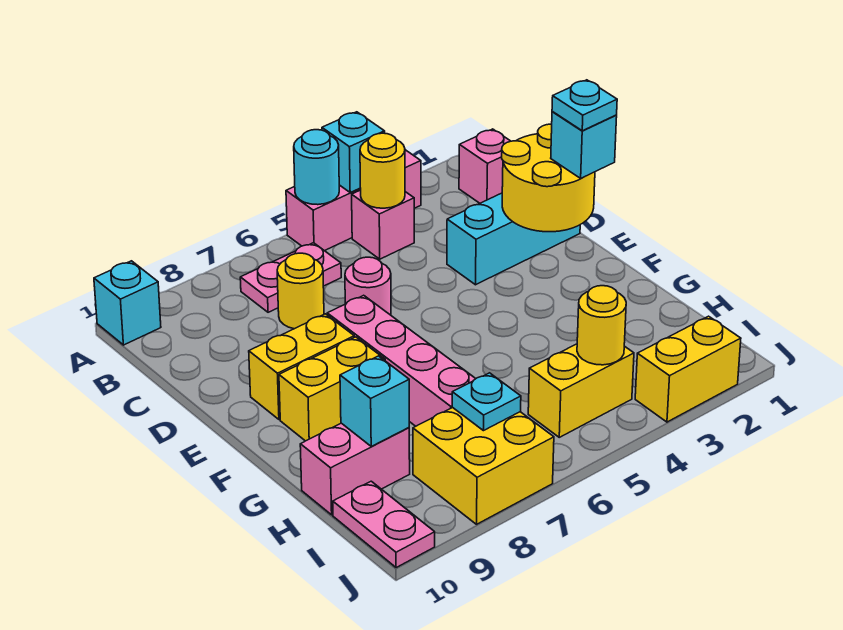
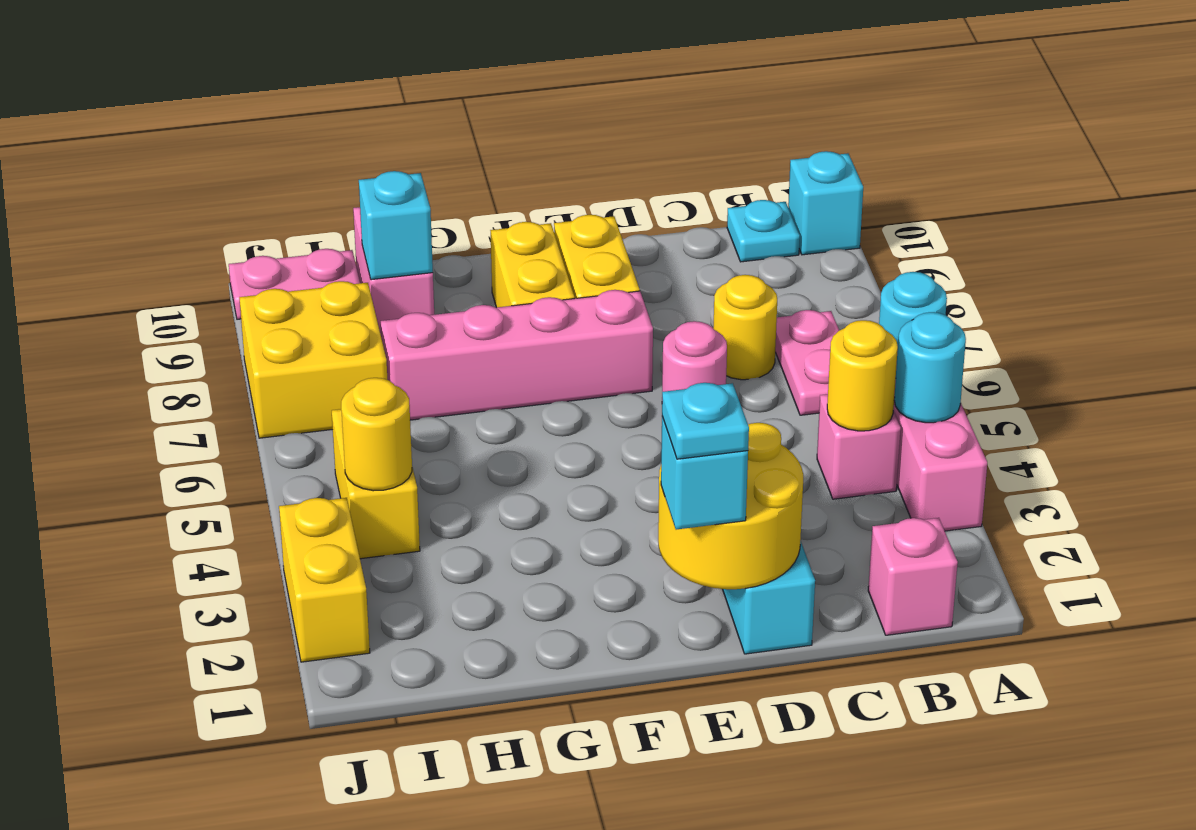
cyan 1x1 brick [322,112,385,192] -> cyan 1x1 round brick [894,312,966,423]
cyan 1x1 plate [452,373,521,431] -> cyan 1x1 plate moved to [727,200,800,262]

